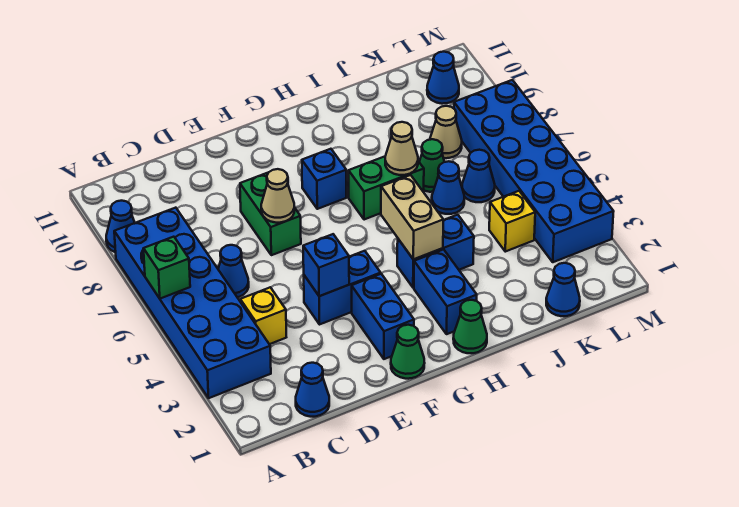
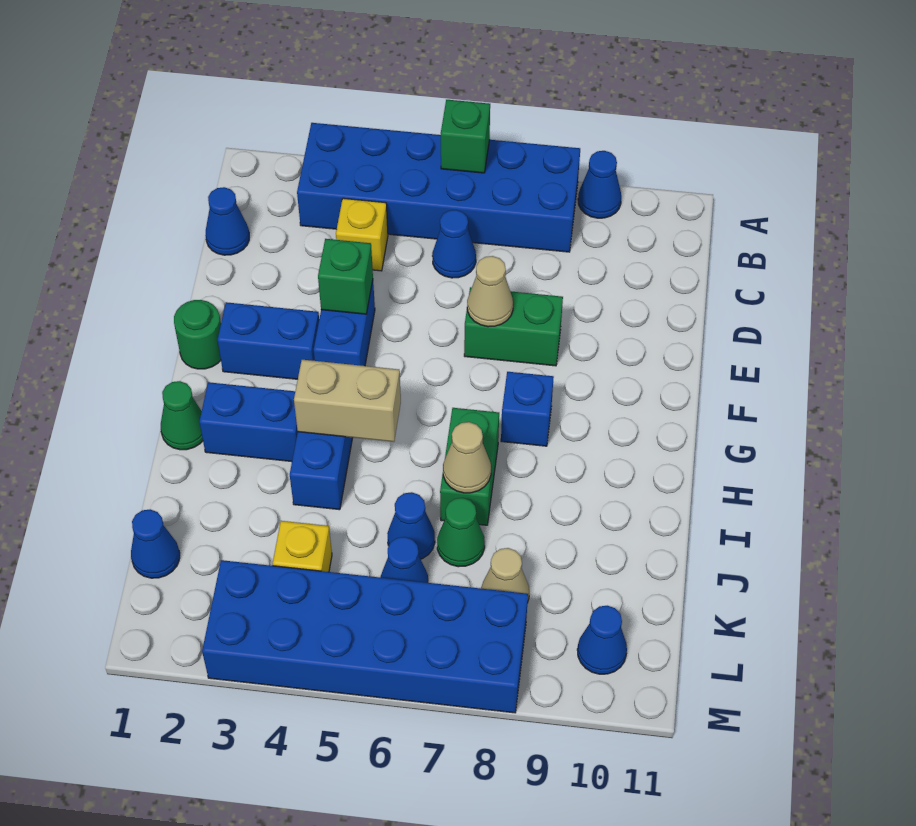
blue 1x1 brick [303,234,349,296] -> green 1x1 brick [318,239,373,314]
green 1x1 cone [391,325,424,379] -> green 1x1 round brick [174,300,221,369]

